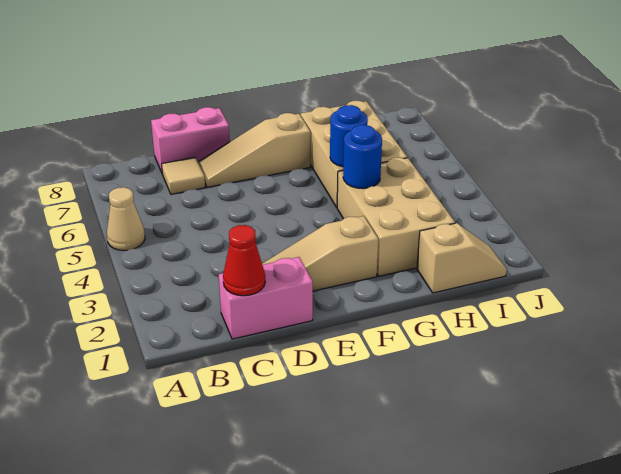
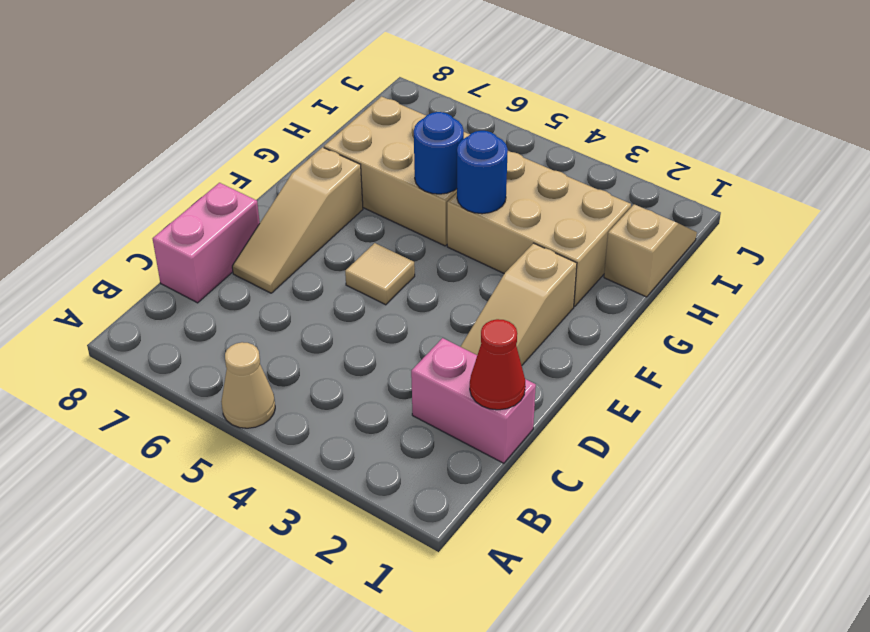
pink 1x2 brick [219,257,313,339] -> pink 1x2 brick turned to [411,338,536,463]
tan 1x1 tile [162,157,205,194] -> tan 1x1 tile moved to [345,243,415,305]

